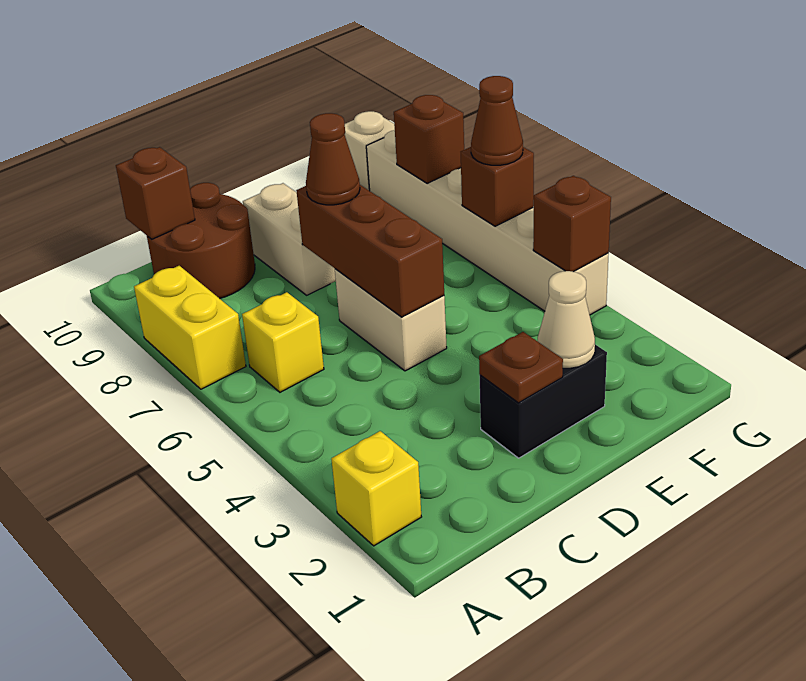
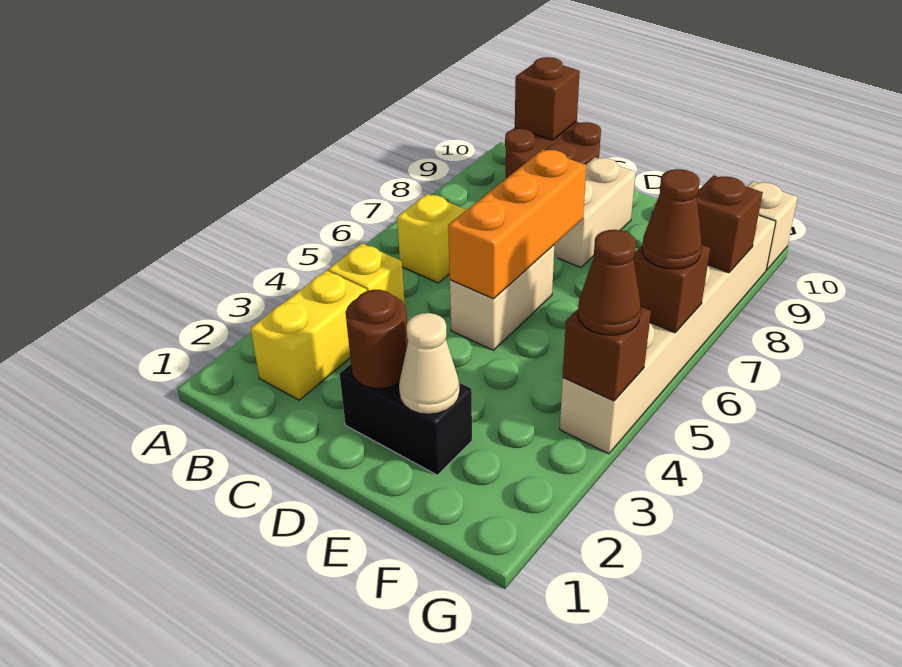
yellow 1x1 brick [331,431,421,546] -> yellow 1x1 brick moved to [328,244,405,305]
yellow 1x2 brick [134,266,246,389] -> yellow 1x2 brick moved to [251,270,367,400]
brown 1x1 plate [479,332,563,403] -> brown 1x1 round brick [346,290,408,388]
brown 1x3 brick [296,185,444,317] -> orange 1x3 brick [448,150,587,299]
brown 1x1 cone [306,113,360,205] -> brown 1x1 cone moved to [578,230,641,335]

